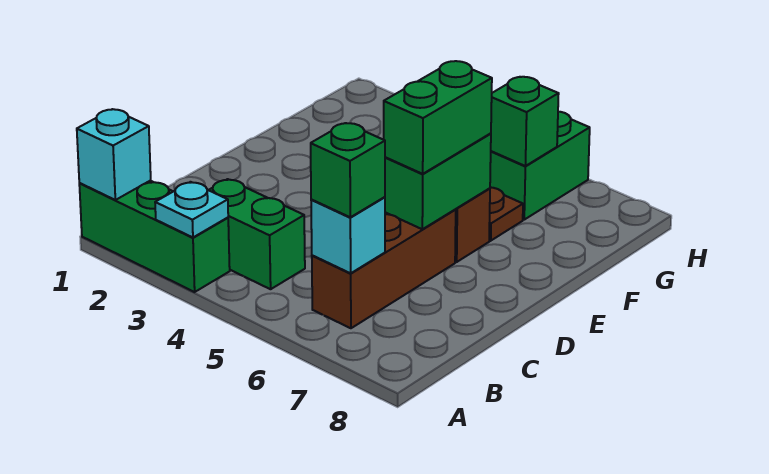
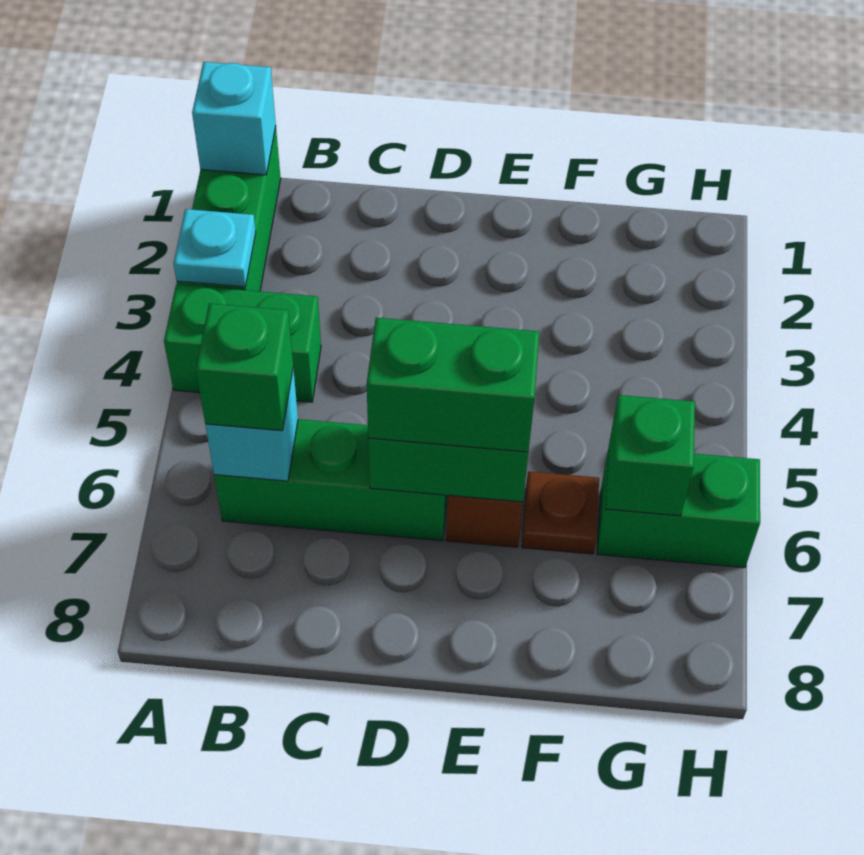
green 1x2 brick [209,179,305,289] -> green 1x2 brick turned to [164,284,321,402]
brown 1x3 brick [312,210,456,328] -> green 1x3 brick [214,419,447,541]

